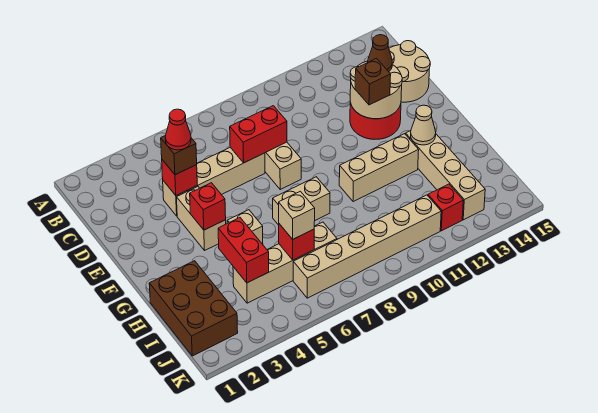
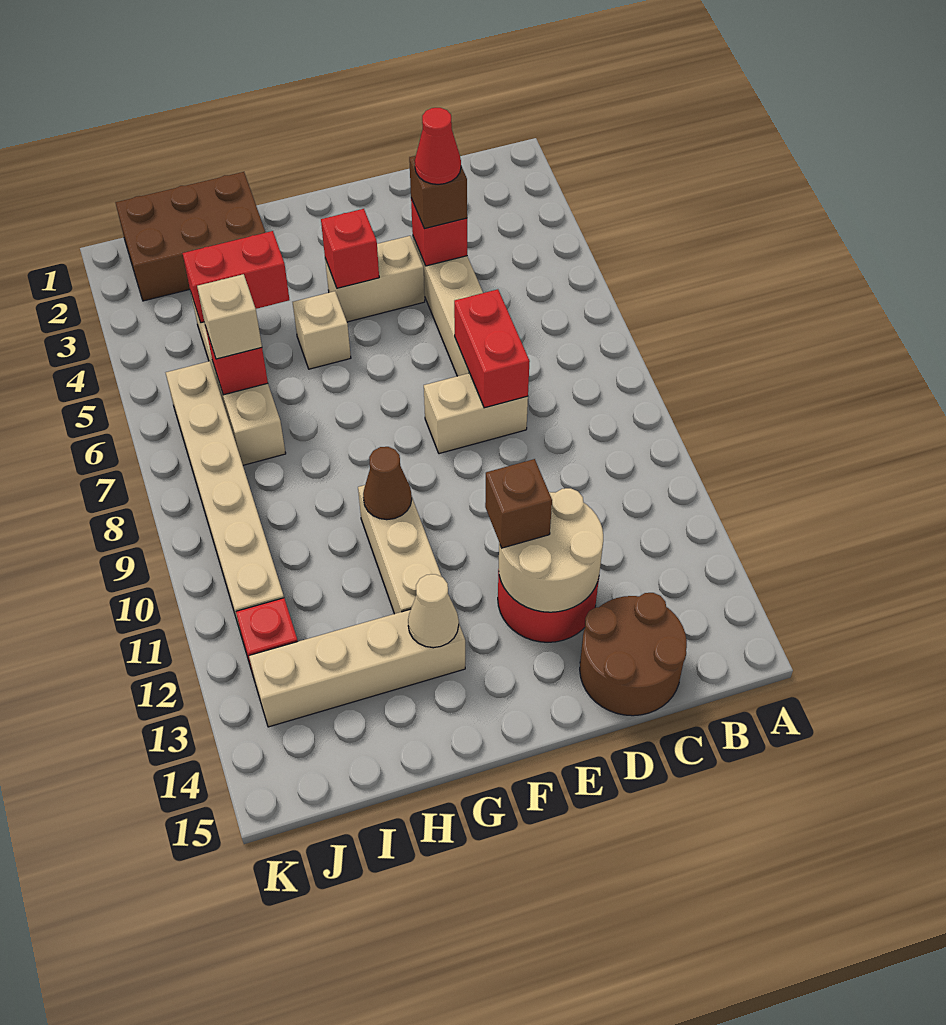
tan 2x2 round brick [389,41,430,102] -> brown 2x2 round brick [580,593,687,716]
brown 1x1 cone [368,35,392,72] -> brown 1x1 cone moved to [363,447,412,520]
tan 1x2 brick [273,177,330,225] -> none

